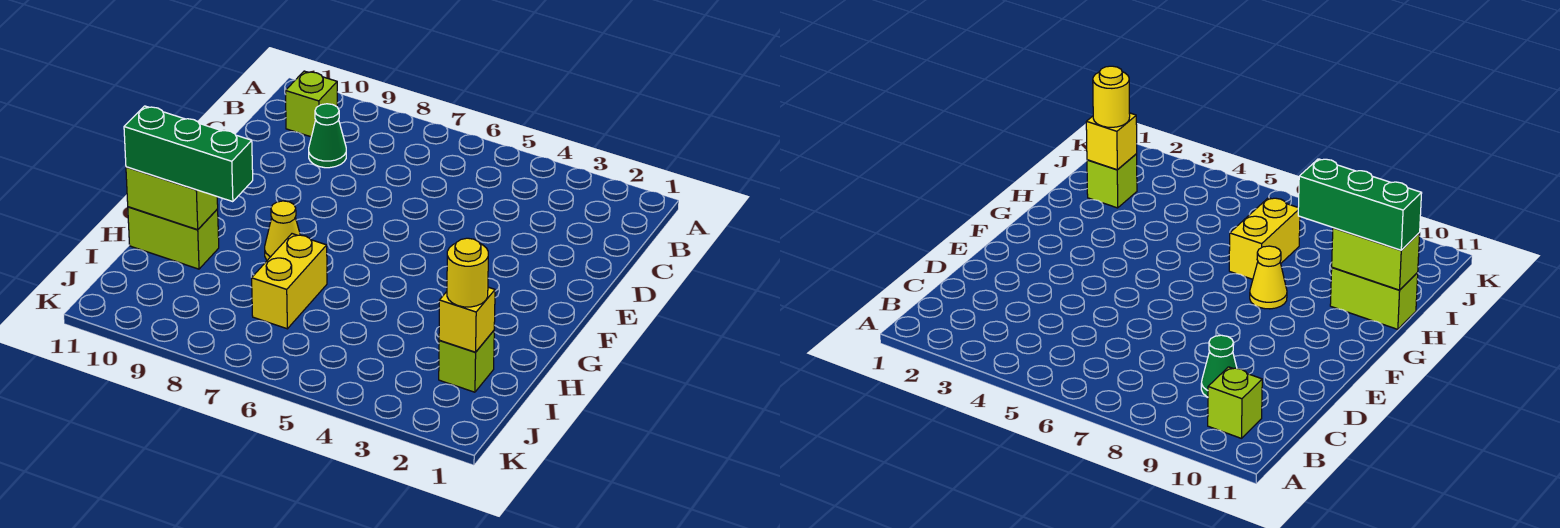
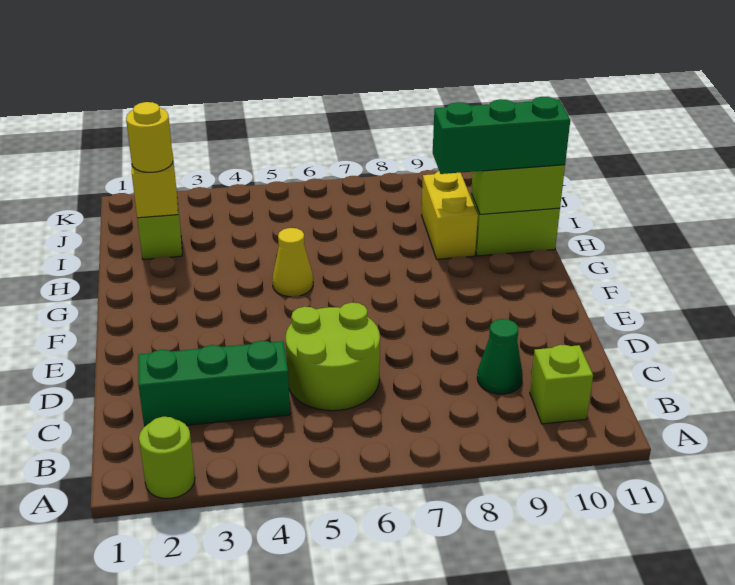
none -> lime 1x1 round brick [139,417,195,498]
none -> green 1x3 brick [138,341,290,427]
none -> lime 2x2 round brick [286,303,380,411]
yellow 1x1 cone [265,201,300,260] -> yellow 1x1 cone moved to [272,228,313,297]
yellow 1x2 brick [252,234,327,329] -> yellow 1x2 brick moved to [422,171,478,259]

